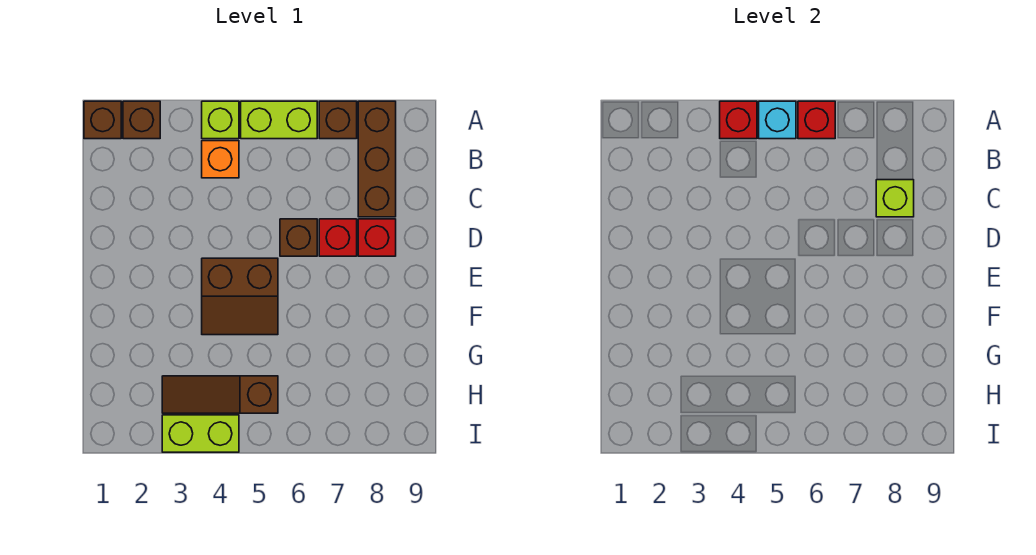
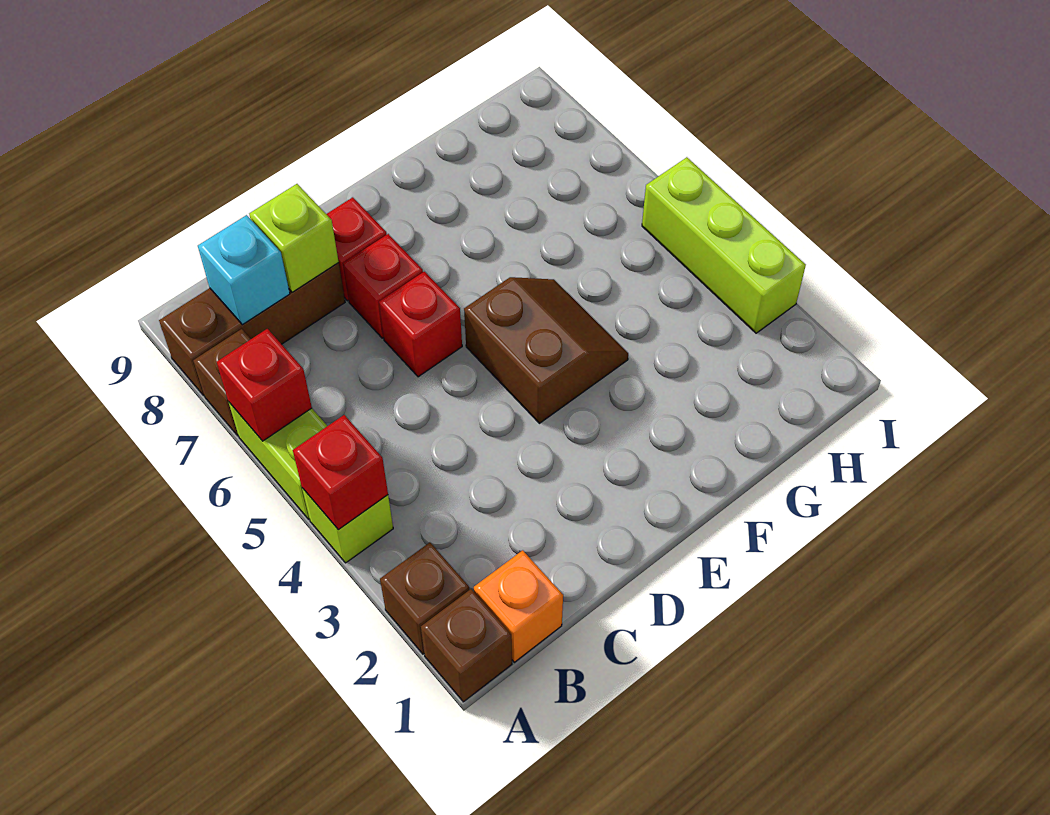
cyan 1x1 brick [759,101,796,139] -> cyan 1x1 brick moved to [198,215,290,325]
orange 1x1 brick [202,141,239,178] -> orange 1x1 brick moved to [474,550,563,662]
brown 1x1 brick [280,219,317,256] -> red 1x1 brick [379,272,462,377]
brown 1x3 slope [162,376,278,413] -> none
lime 1x2 brick [162,415,239,452] -> lime 1x3 brick [642,157,806,333]

